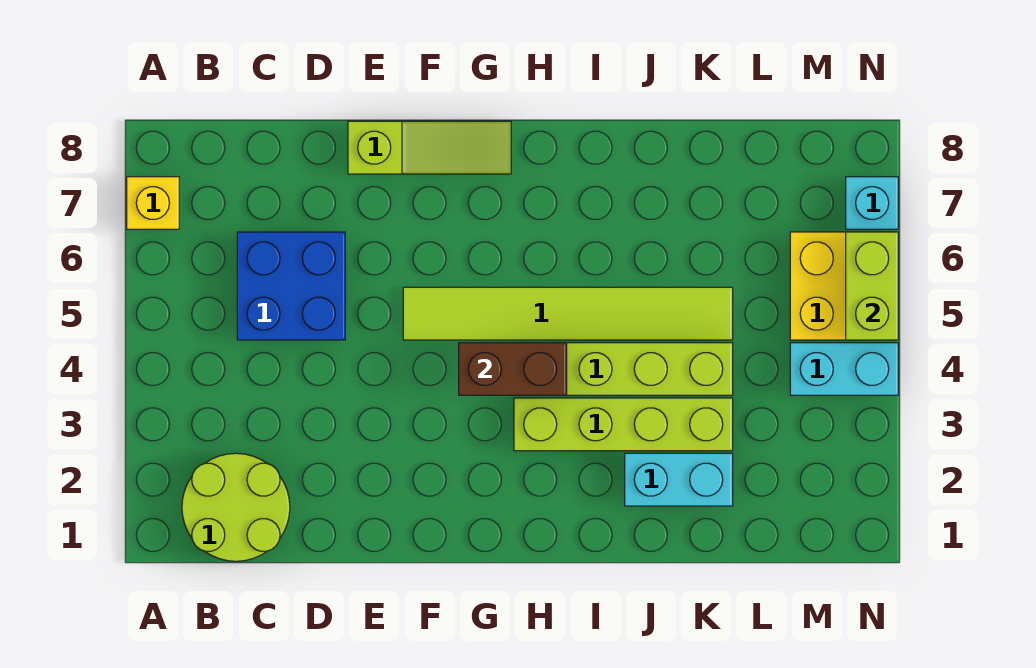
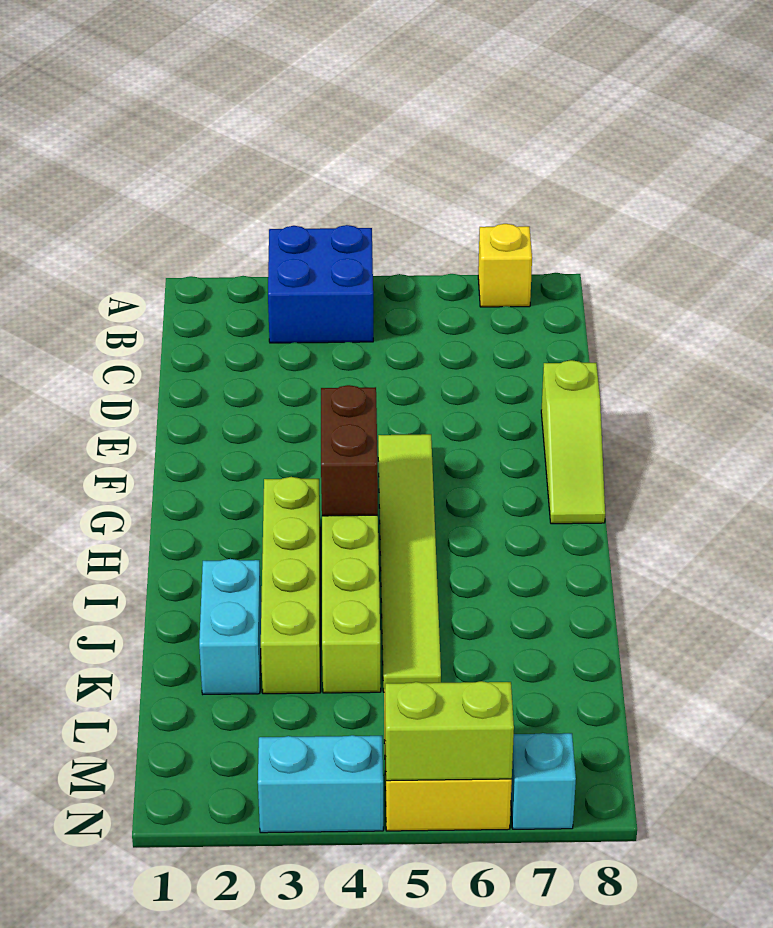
lime 2x2 round brick [182,453,290,561] -> none
blue 2x2 brick [237,232,345,340] -> blue 2x2 brick moved to [268,225,373,343]
cyan 1x2 brick [790,343,898,395] -> cyan 1x2 brick turned to [258,735,383,833]

